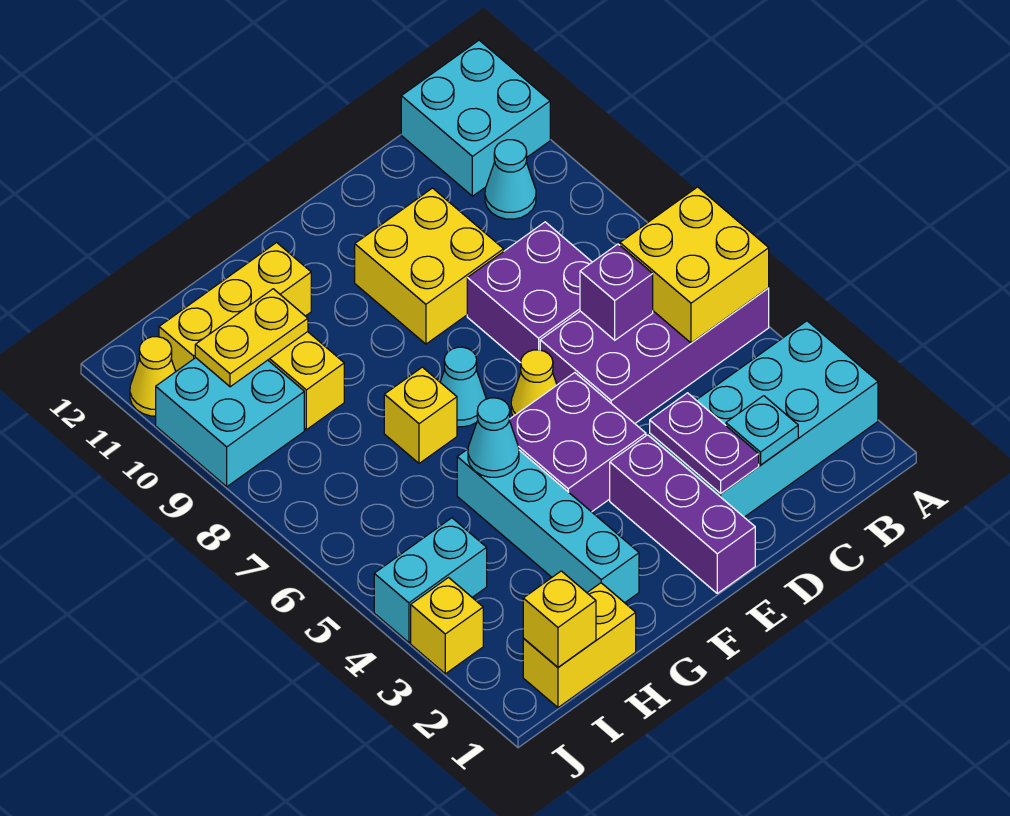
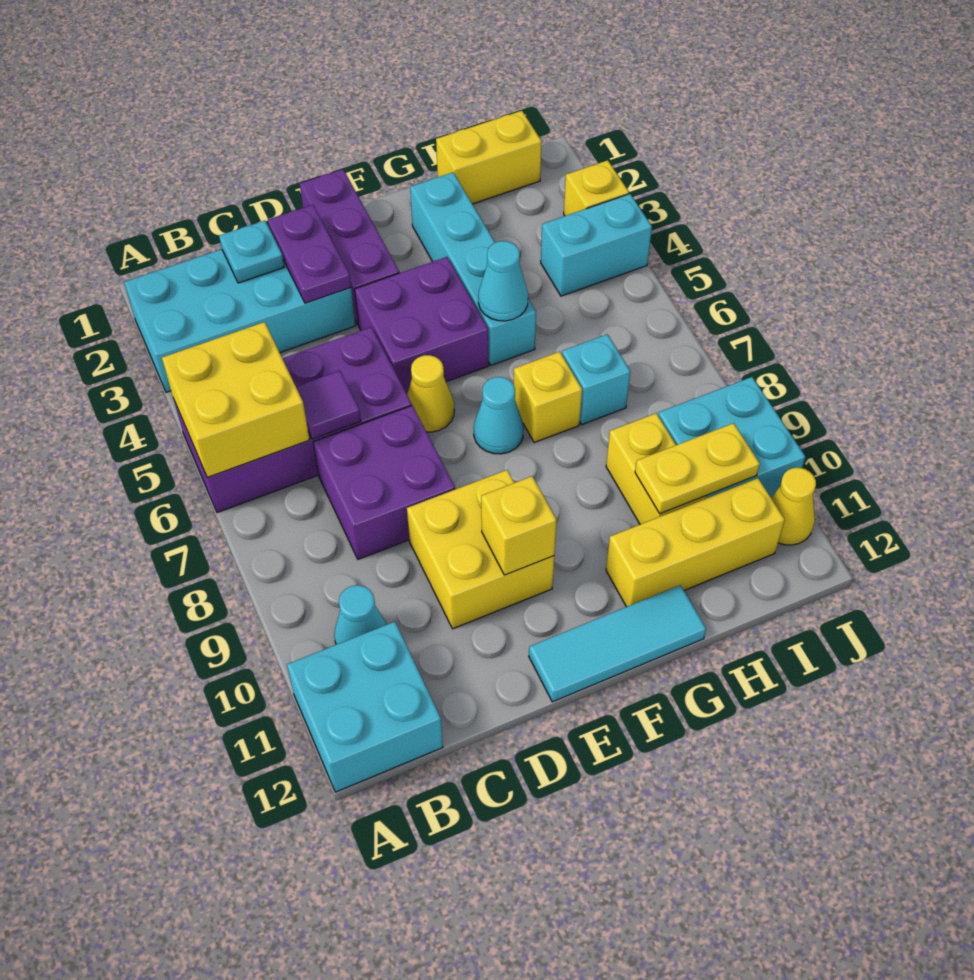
purple 1x1 brick [580,244,653,340] -> purple 1x1 tile [296,371,361,439]
none -> cyan 1x3 tile [529,585,706,702]
none -> cyan 1x1 brick [562,334,630,424]
yellow 1x1 brick [523,571,596,667] -> yellow 1x1 brick moved to [481,476,557,575]

